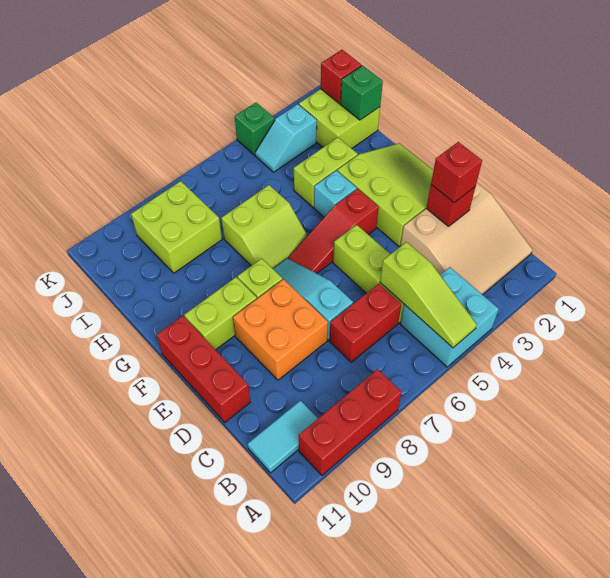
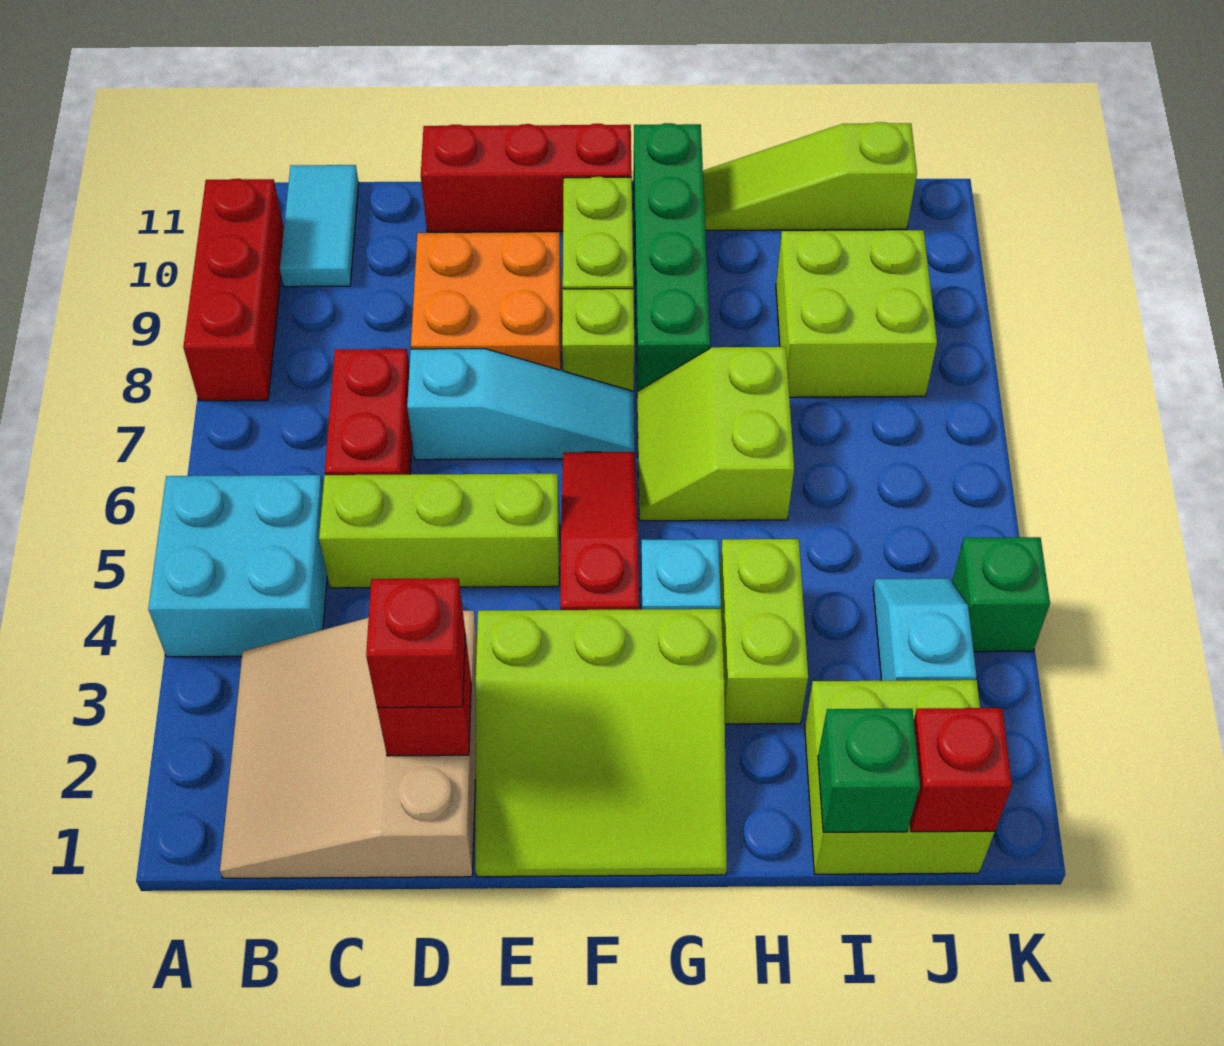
lime 1x3 slope [380,242,477,348] -> lime 1x3 slope moved to [703,122,917,231]
none -> green 1x4 brick [633,123,710,391]

